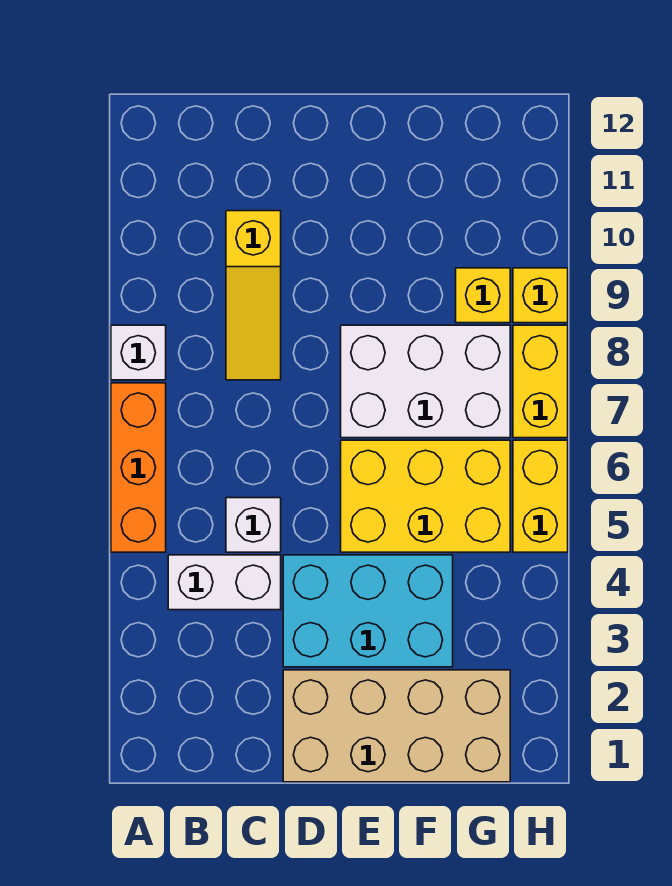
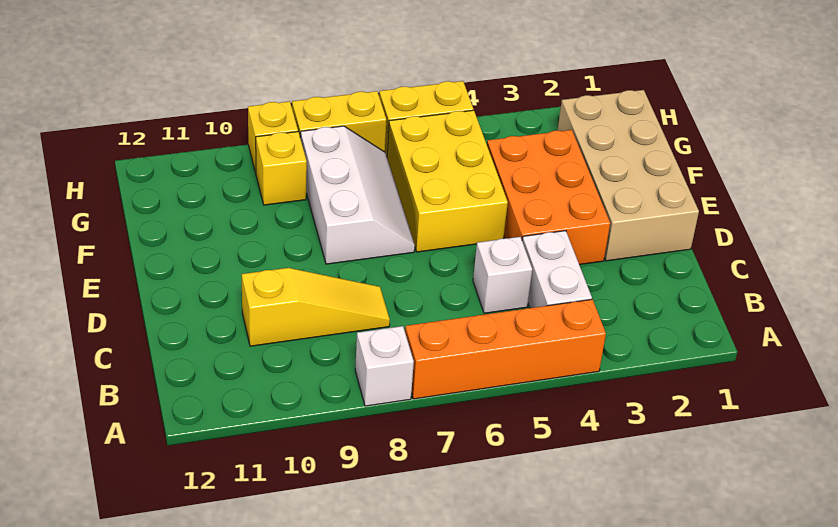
orange 1x3 brick [111,383,166,552] -> orange 1x4 brick [405,299,606,399]
cyan 2x3 brick [283,555,453,667] -> orange 2x3 brick [487,130,610,265]
white 2x3 brick [341,325,510,438] -> white 2x3 slope [300,126,415,264]

